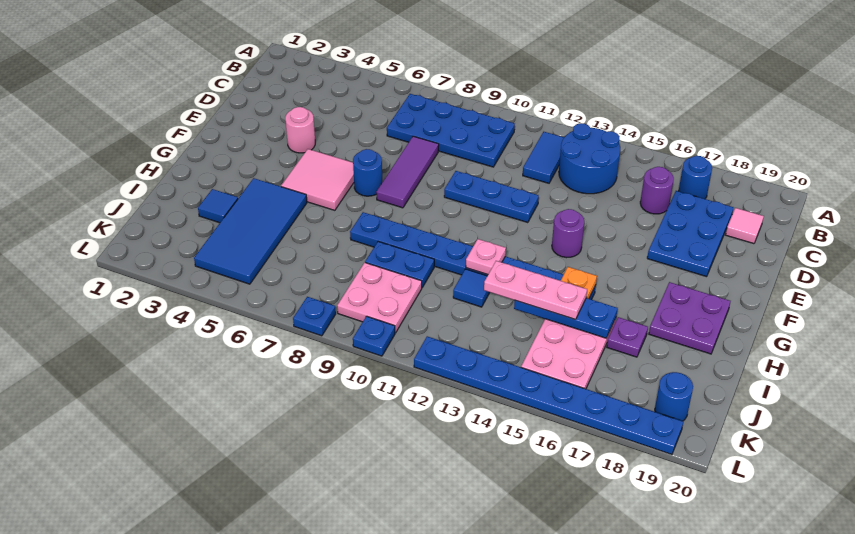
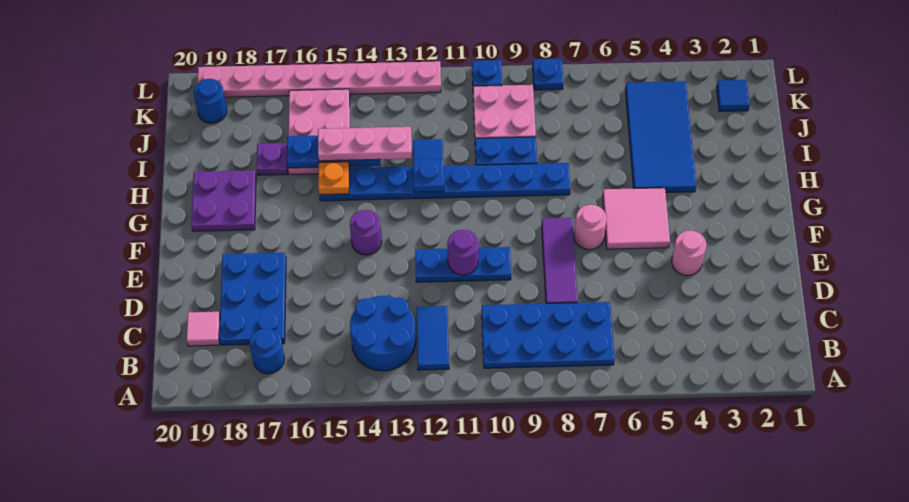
purple 1x1 round brick [640,167,674,214] -> purple 1x1 round brick moved to [448,230,479,275]
blue 1x1 round brick [353,149,382,196] -> pink 1x1 round brick [574,205,607,250]
pink 1x1 plate [466,239,506,275] -> blue 1x1 plate [413,159,444,192]
blue 1x1 tile [198,189,238,223] -> blue 1x1 tile moved to [717,80,750,112]
blue 1x8 plate [414,336,683,454] -> pink 1x8 plate [197,61,441,97]

